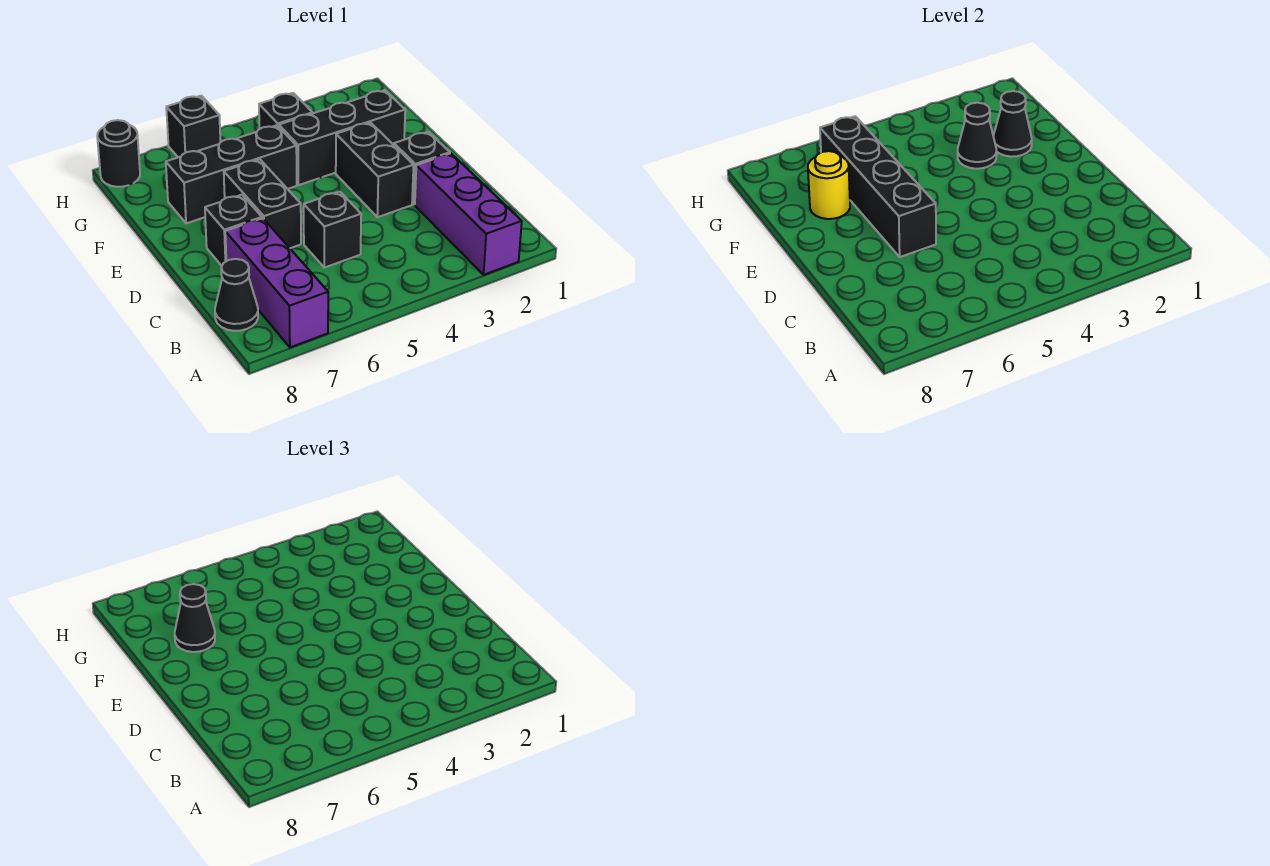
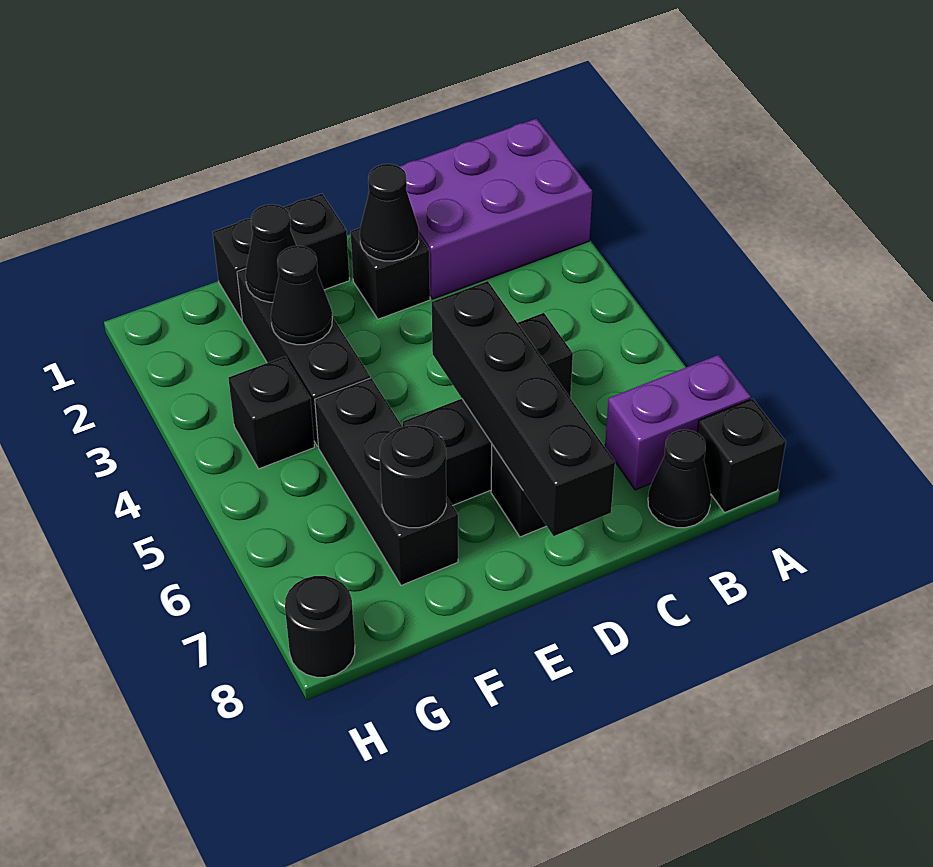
purple 1x3 brick [415,153,522,275] -> purple 2x3 brick [399,119,592,299]
purple 1x3 brick [225,218,328,347] -> purple 1x2 brick [605,355,751,490]
black 1x2 brick [336,123,414,217] -> black 1x2 brick moved to [213,194,349,320]
black 1x4 brick [820,116,936,257] -> black 1x4 brick turned to [432,281,615,536]
yellow 1x1 round brick [808,151,850,219] -> black 1x1 round brick [380,425,446,528]
black 1x1 cone [175,584,215,652] -> black 1x1 cone moved to [360,164,419,261]
black 1x1 brick [166,96,220,157] -> black 1x1 brick moved to [697,399,786,512]

